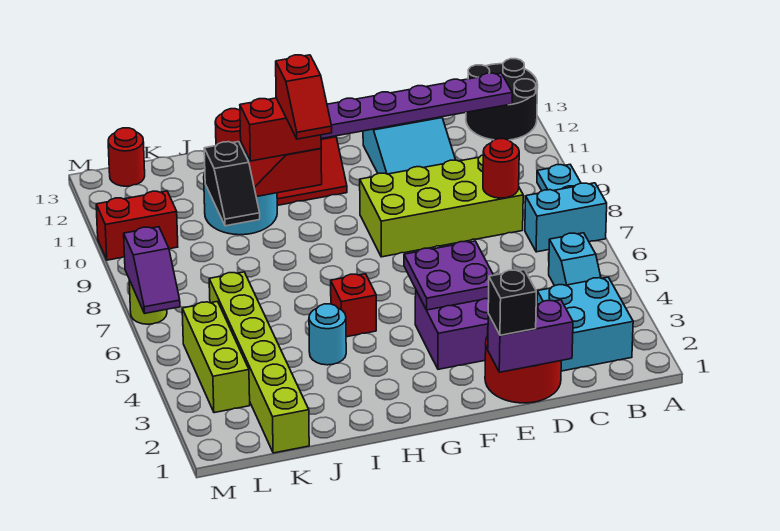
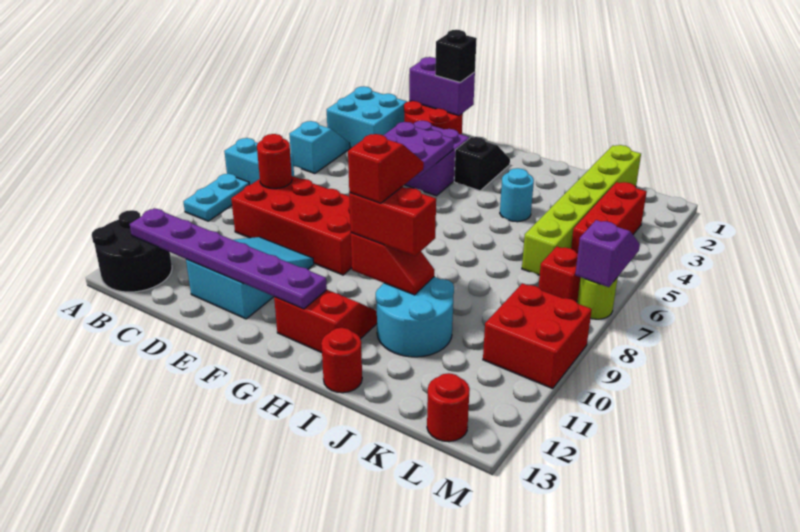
lime 2x4 brick [360,155,523,257] -> red 2x4 brick [231,176,352,275]
red 1x1 brick [331,274,376,337] -> red 1x1 brick moved to [538,247,580,302]
black 1x2 slope [204,142,260,226] -> black 1x2 slope moved to [454,137,510,191]
lime 1x3 brick [182,301,250,413] -> red 1x3 brick [571,182,647,253]
red 1x2 brick [96,191,178,260] -> red 2x2 brick [483,283,592,389]

